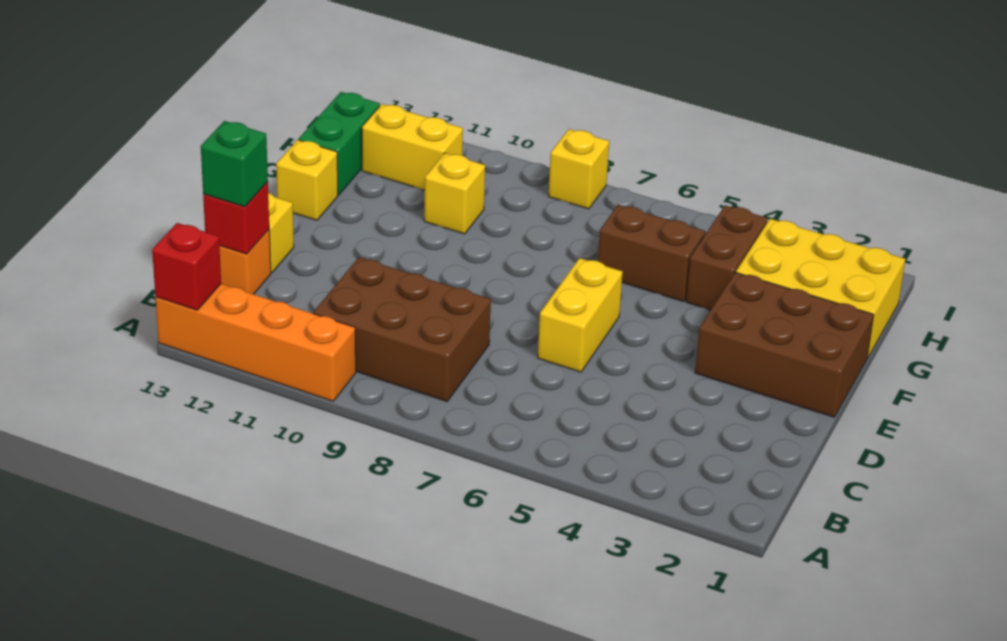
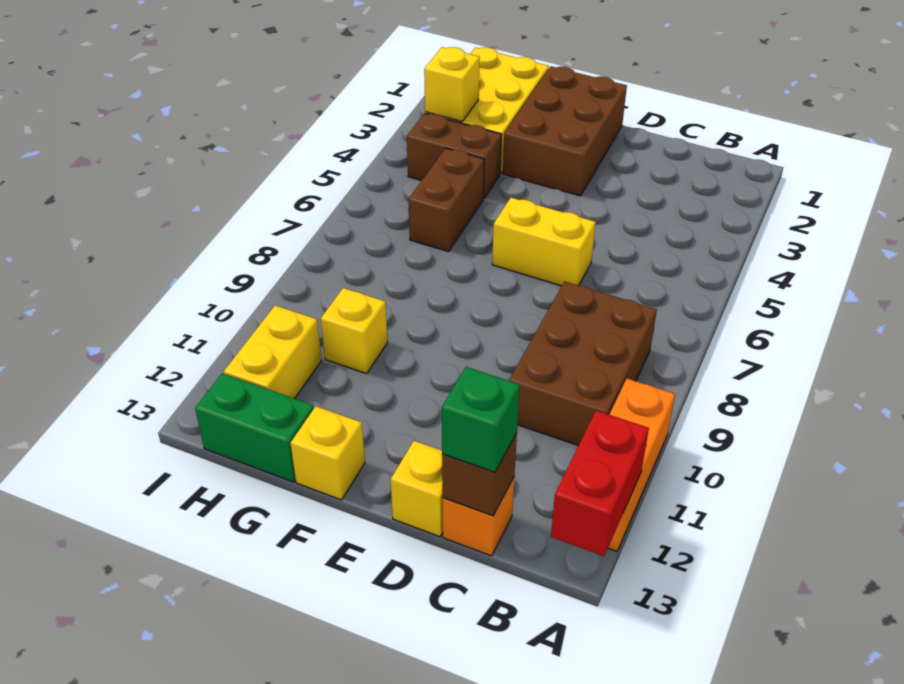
orange 1x4 brick [155,284,356,401] -> orange 1x3 brick [608,379,675,551]
red 1x1 brick [152,223,221,310] -> red 1x2 brick [551,411,649,556]
red 1x1 brick [203,182,269,254] -> brown 1x1 brick [442,433,517,516]
yellow 1x1 brick [549,129,609,209] -> yellow 1x1 brick moved to [424,47,480,121]

